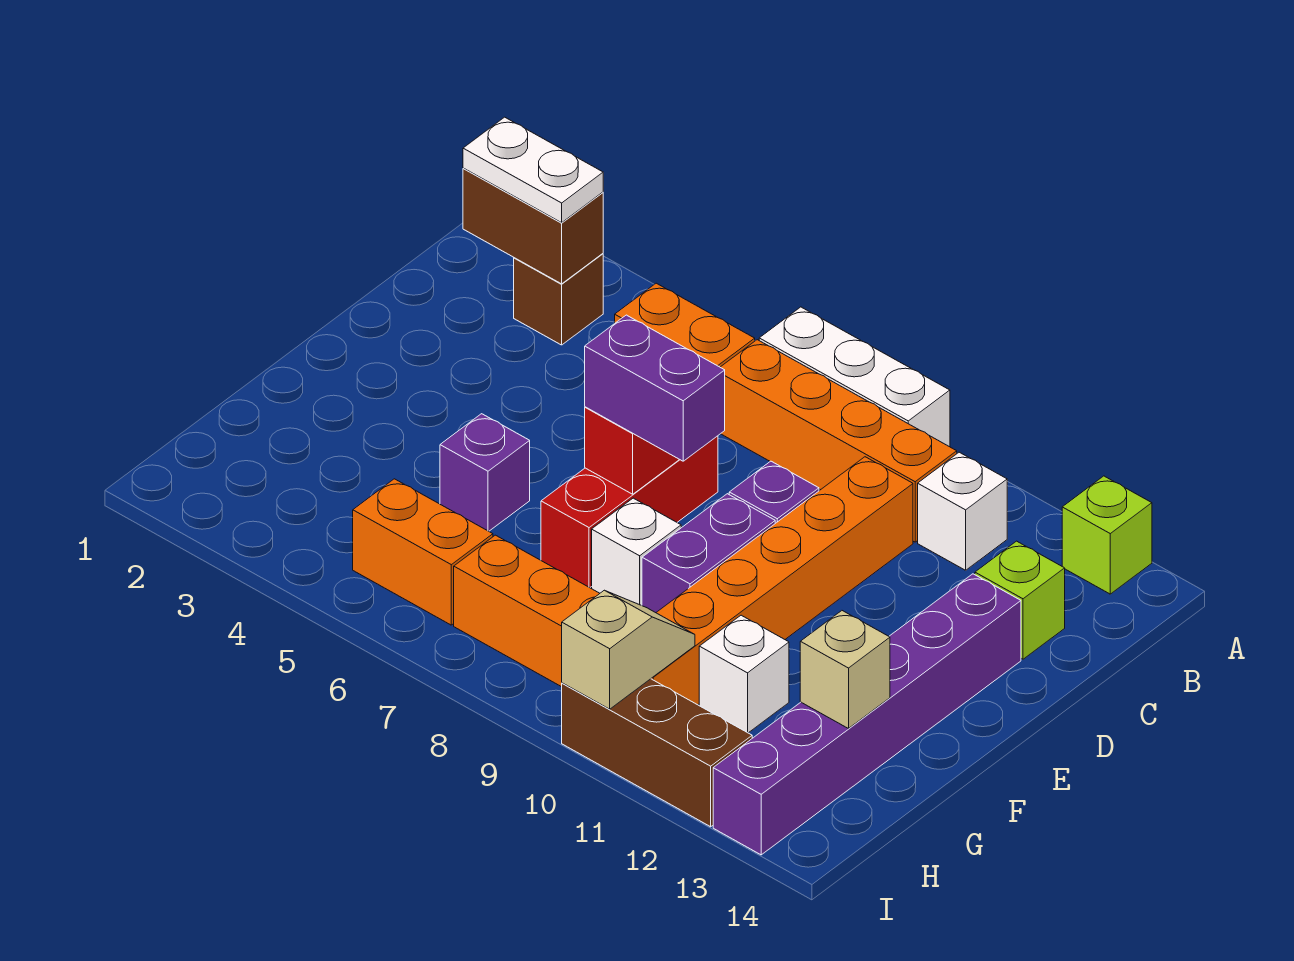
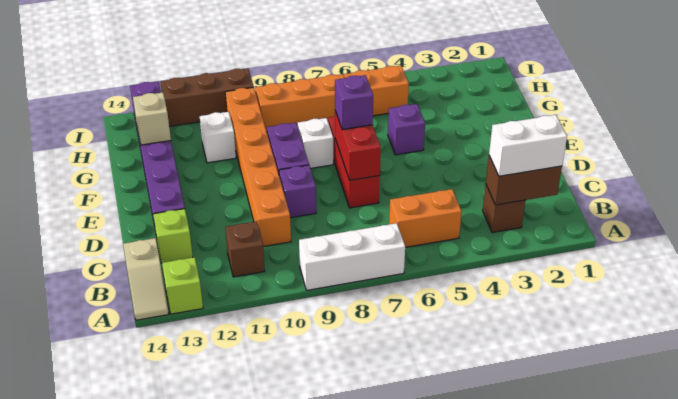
white 1x2 plate [463,117,603,223] -> white 1x2 brick [489,115,567,176]
orange 1x4 brick [720,340,957,542] -> none
white 1x1 brick [918,452,1007,570] -> brown 1x1 brick [225,221,265,277]
purple 1x2 brick [585,315,725,461] -> purple 1x1 brick [335,75,373,130]
tan 1x2 slope [562,590,695,709] -> tan 1x2 slope moved to [123,238,169,320]

